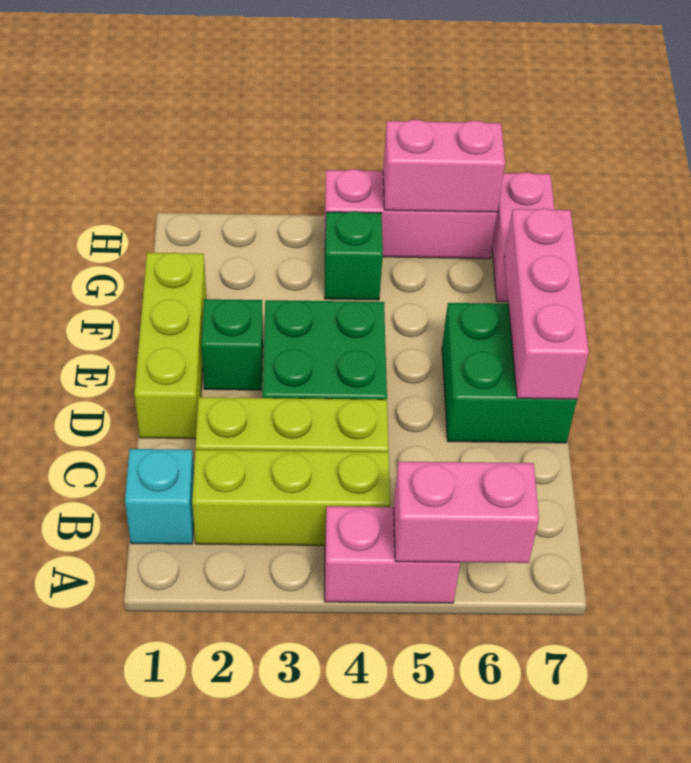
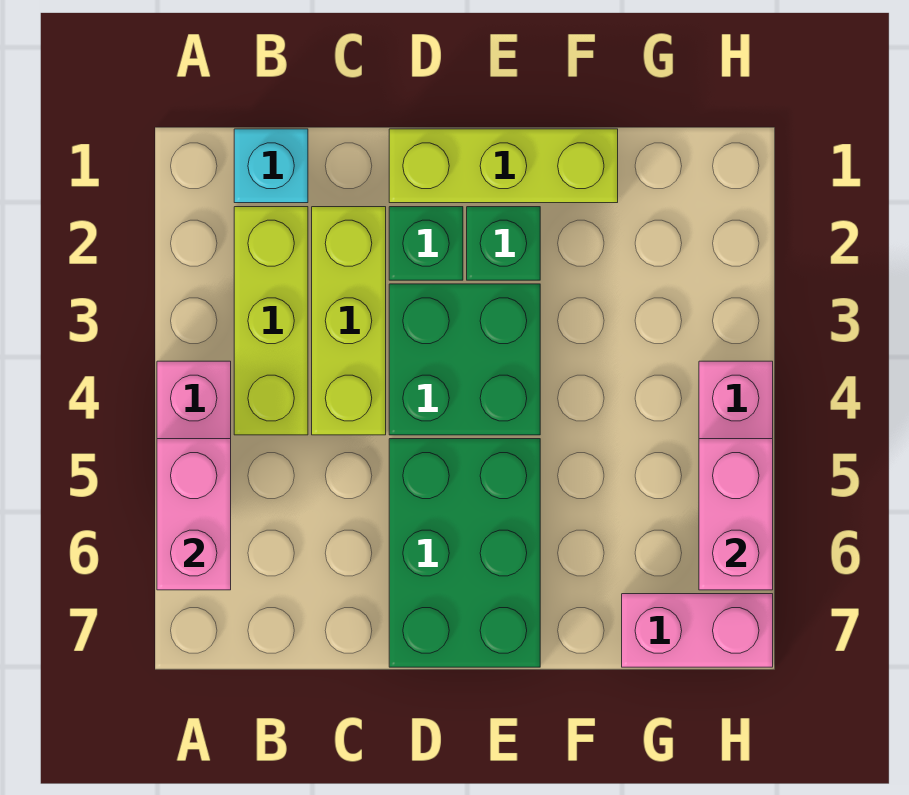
green 2x2 brick [442,303,577,443] -> green 2x3 brick [389,439,540,667]
pink 1x3 brick [504,208,589,399] -> none
green 1x1 brick [325,211,383,300] -> green 1x1 brick moved to [389,207,463,280]

